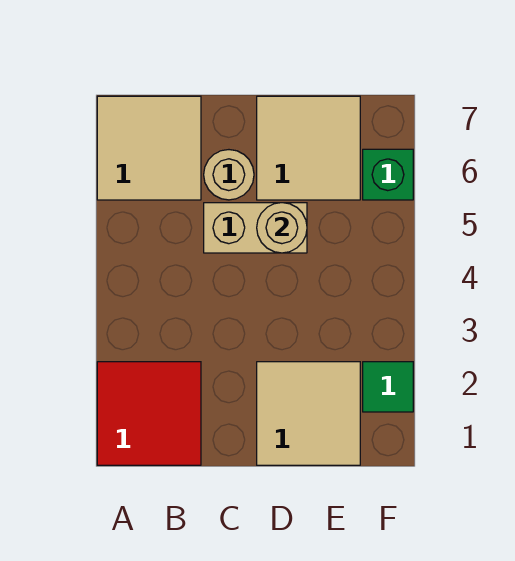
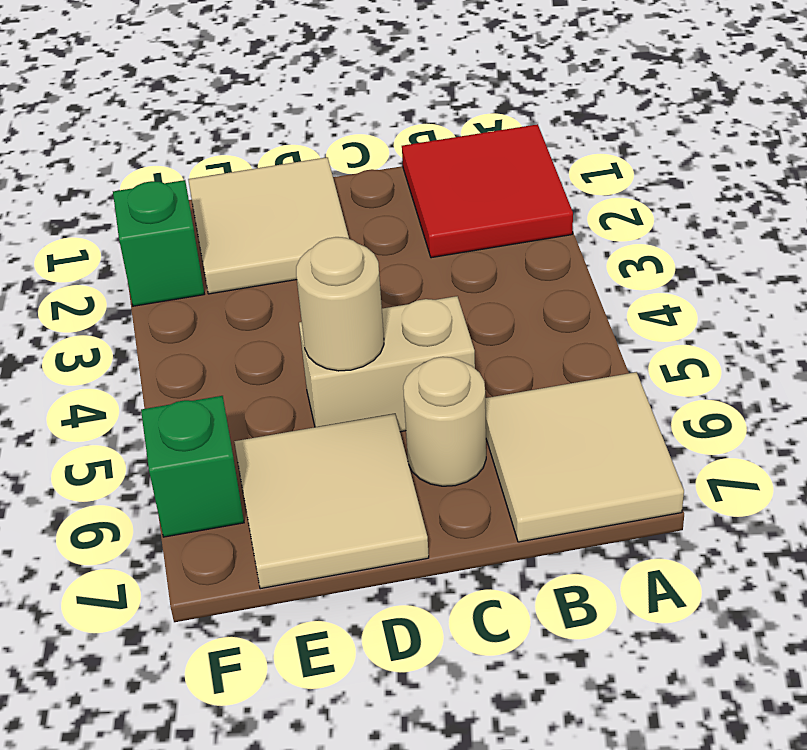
green 1x1 tile [363,362,413,412] -> green 1x1 brick [113,180,204,306]

